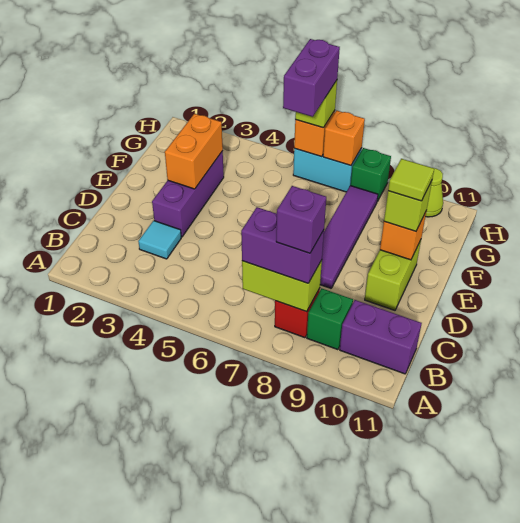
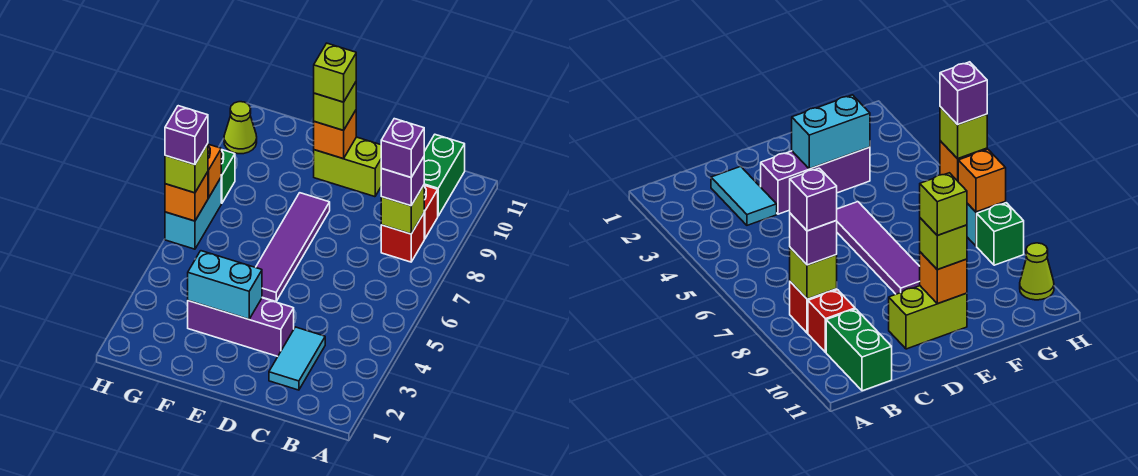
lime 1x2 brick [242,260,322,312] -> lime 1x1 brick [381,185,424,234]
purple 1x2 brick [241,207,324,283] -> purple 1x1 brick [381,157,424,206]
green 1x1 brick [307,288,353,350] -> red 1x1 brick [424,185,438,239]
purple 1x2 brick [340,300,422,374] -> green 1x2 brick [424,135,465,216]
cyan 1x1 tile [138,221,181,259] -> cyan 1x2 tile [269,327,325,390]
purple 1x4 tile [320,186,378,288] -> purple 1x4 tile turned to [256,193,330,302]
orange 1x2 brick [165,114,223,189] -> cyan 1x2 brick [188,251,262,319]
lime 1x1 tile [388,159,434,201] -> lime 1x1 brick [314,43,356,102]
purple 1x2 brick [283,39,340,117] -> purple 1x1 brick [165,106,208,165]

